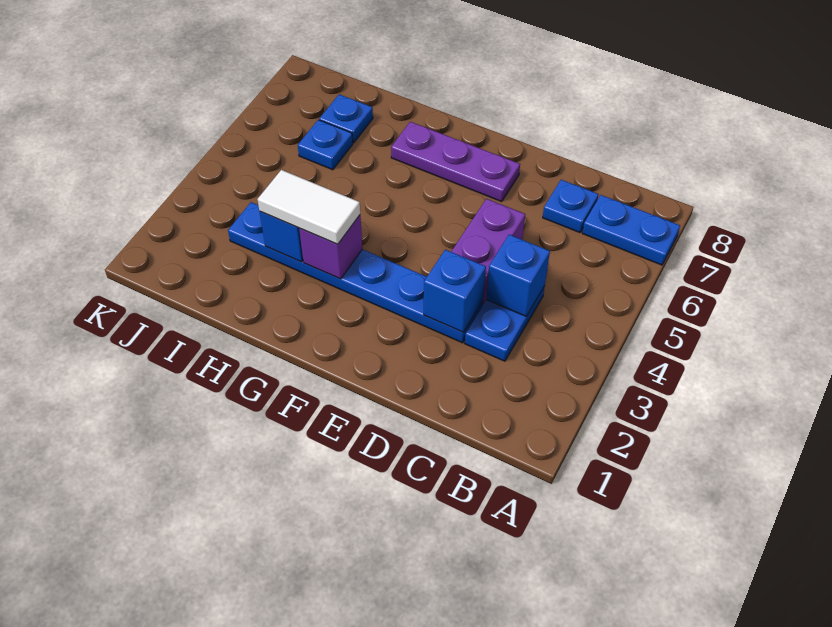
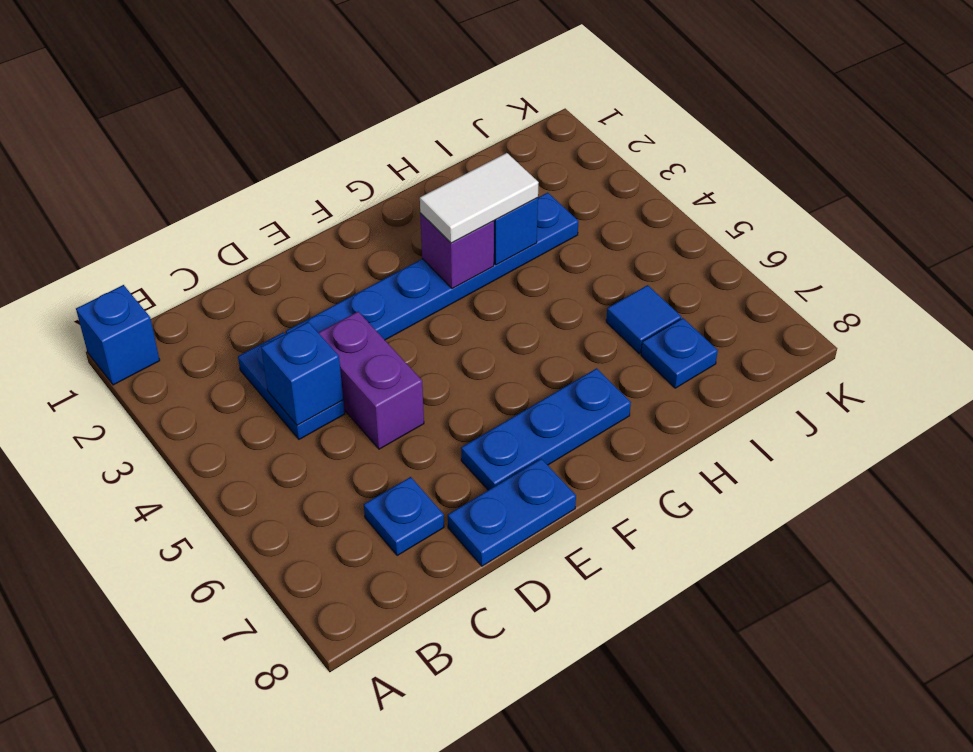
blue 1x2 plate [582,195,680,265] -> blue 1x2 plate moved to [448,459,576,566]
blue 1x1 brick [424,250,486,332] -> blue 1x1 brick moved to [76,285,160,385]
purple 1x3 plate [391,122,520,201] -> blue 1x3 plate [461,368,631,490]
blue 1x1 plate [298,120,353,170] -> blue 1x1 tile [606,285,681,354]

